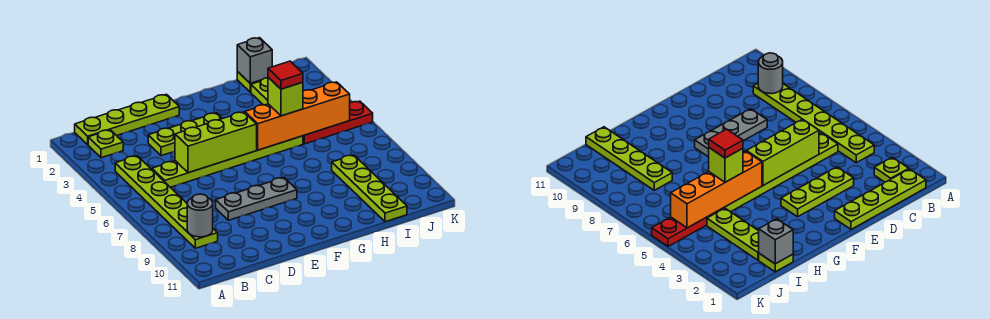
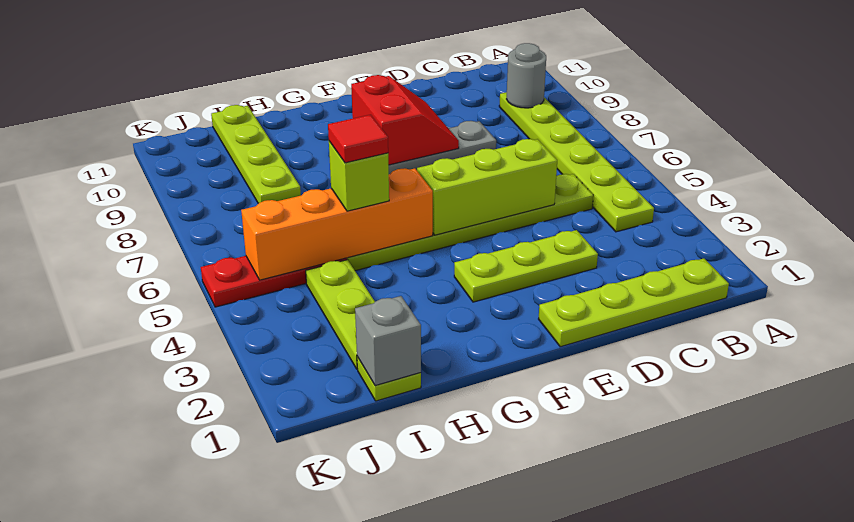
lime 1x1 plate [88,130,123,158] -> none
none -> red 2x2 slope [351,75,459,165]

